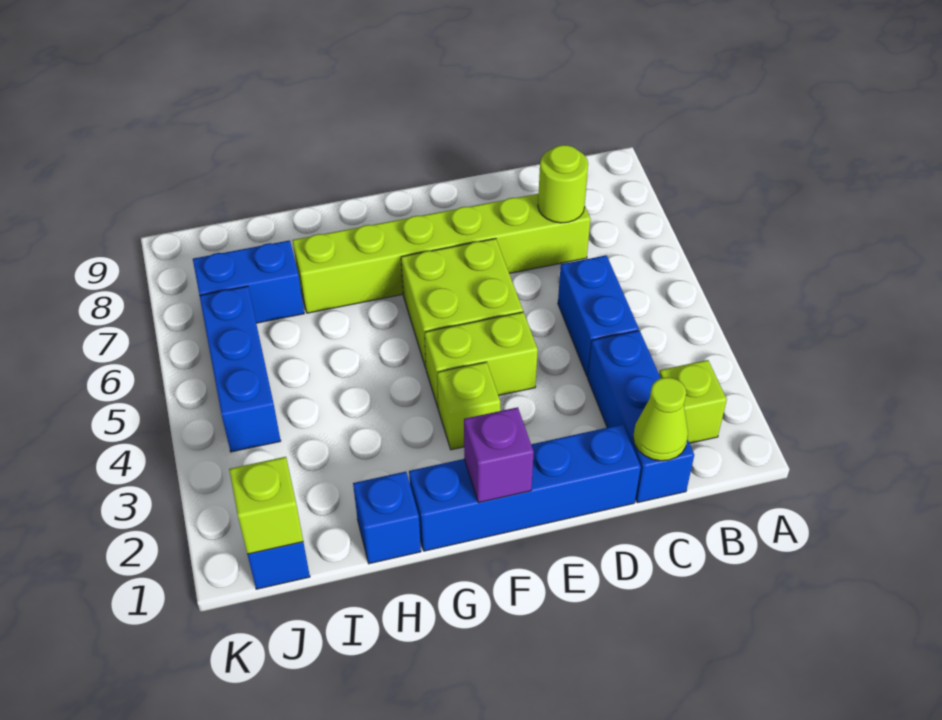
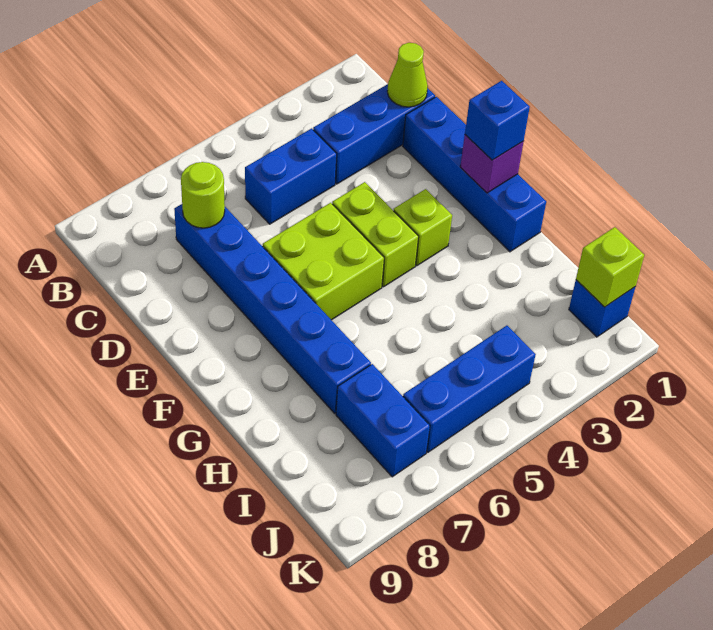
lime 1x1 brick [659,360,727,443] -> none
lime 1x6 brick [292,194,590,313] -> blue 1x6 brick [174,204,371,413]
blue 1x1 brick [353,472,421,564] -> blue 1x1 brick moved to [465,81,530,160]

